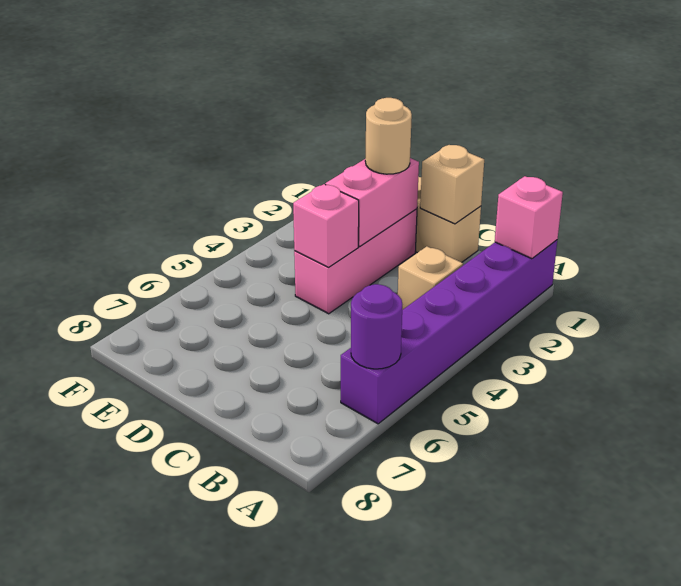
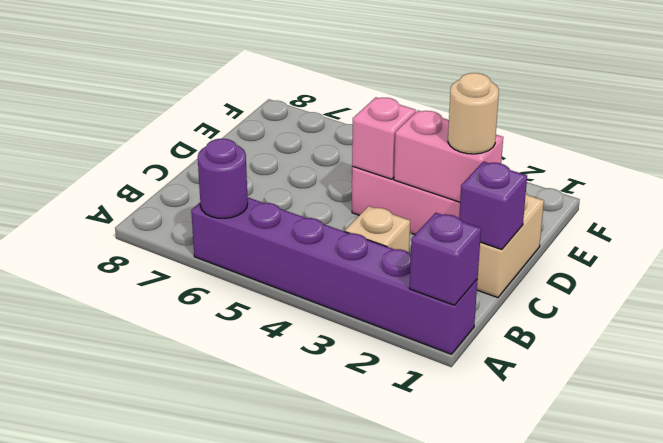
pink 1x1 brick [495,176,563,259] -> purple 1x1 brick [410,213,481,305]
tan 1x1 brick [420,145,484,224] -> purple 1x1 brick [459,162,527,250]

